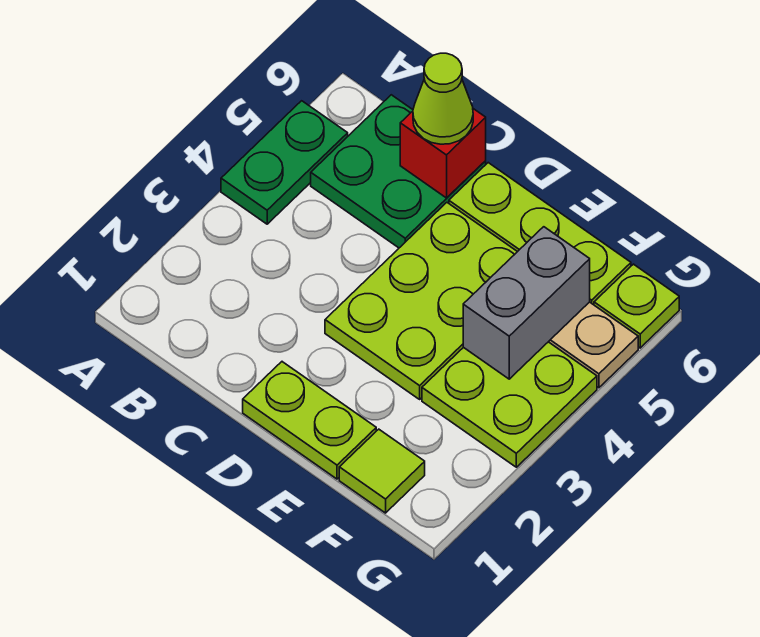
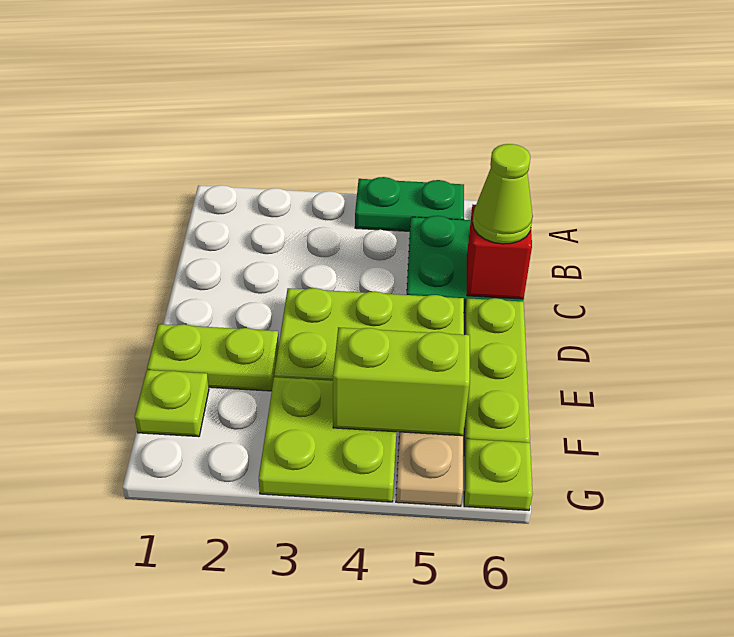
lime 1x2 plate [243,362,376,479] -> lime 1x2 plate turned to [147,324,279,391]
lime 1x1 tile [339,429,425,513] -> lime 1x1 plate [135,370,209,437]
grey 1x2 brick [463,227,590,379] -> lime 1x2 brick [333,327,470,436]

